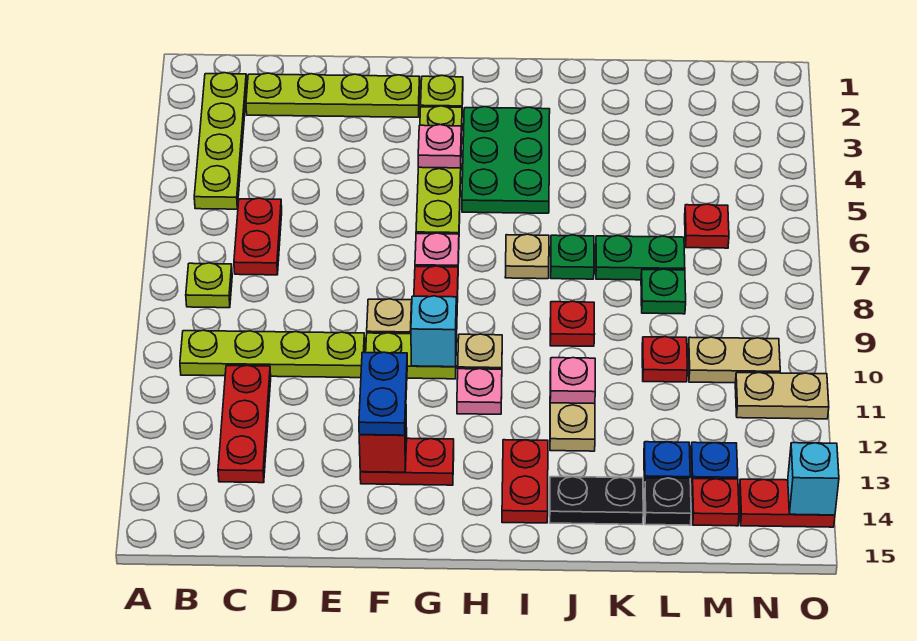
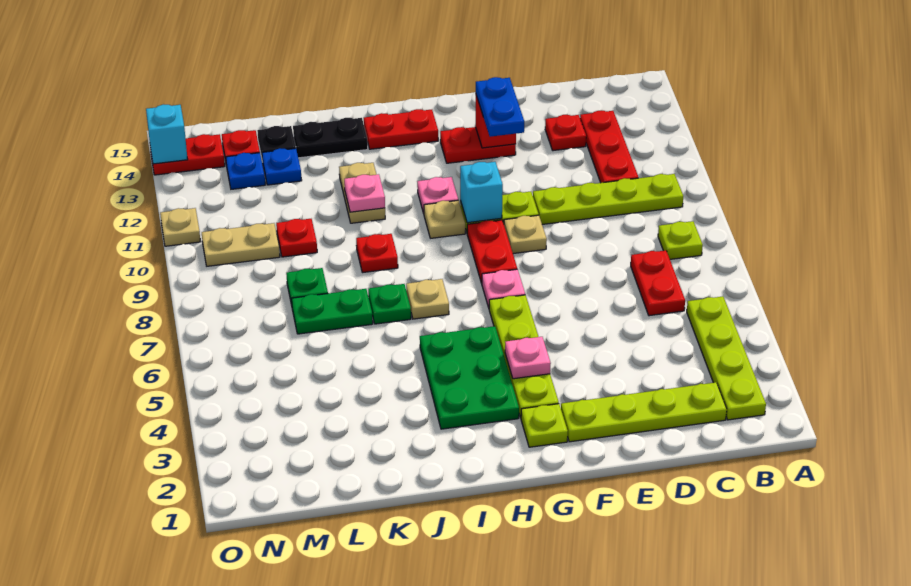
red 1x2 plate [502,440,548,523] -> red 1x2 plate turned to [364,109,438,149]
red 1x1 plate [685,204,729,248] -> red 1x1 plate moved to [545,115,586,151]
tan 1x2 plate [735,373,829,419] -> tan 1x1 plate [160,208,201,246]

